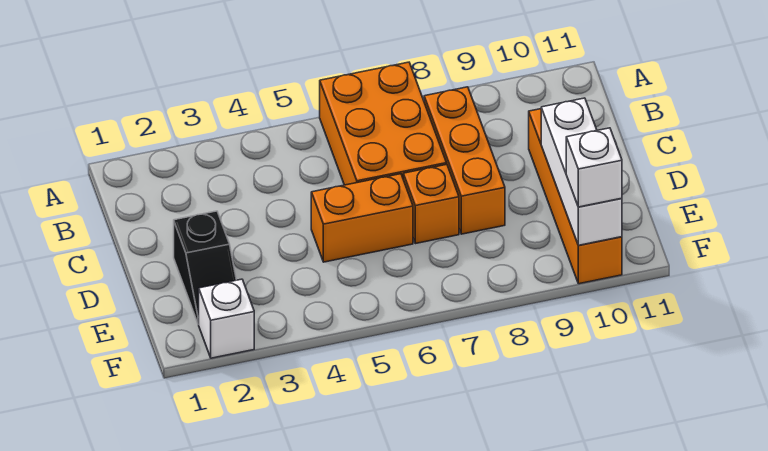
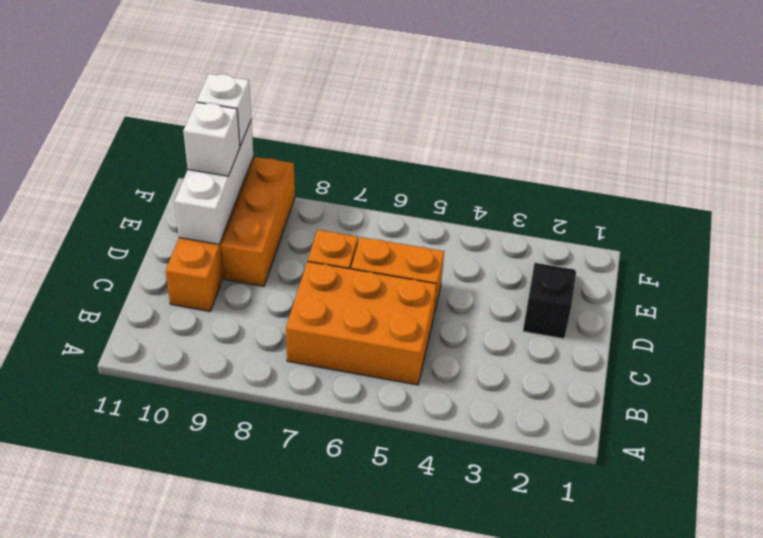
orange 2x3 brick [320,62,447,185] -> orange 2x3 brick turned to [286,262,437,385]
orange 1x3 brick [424,87,505,234] -> orange 1x3 brick moved to [222,157,295,286]
white 1x1 brick [199,279,254,358] -> white 1x1 brick moved to [183,102,240,176]

